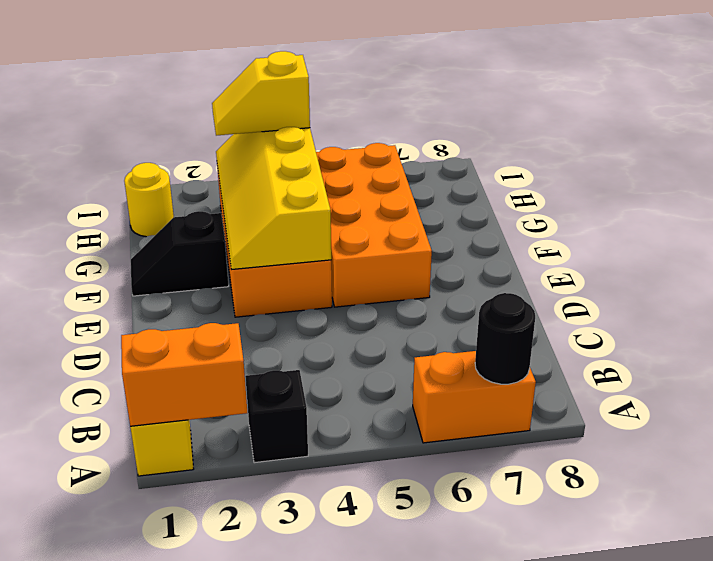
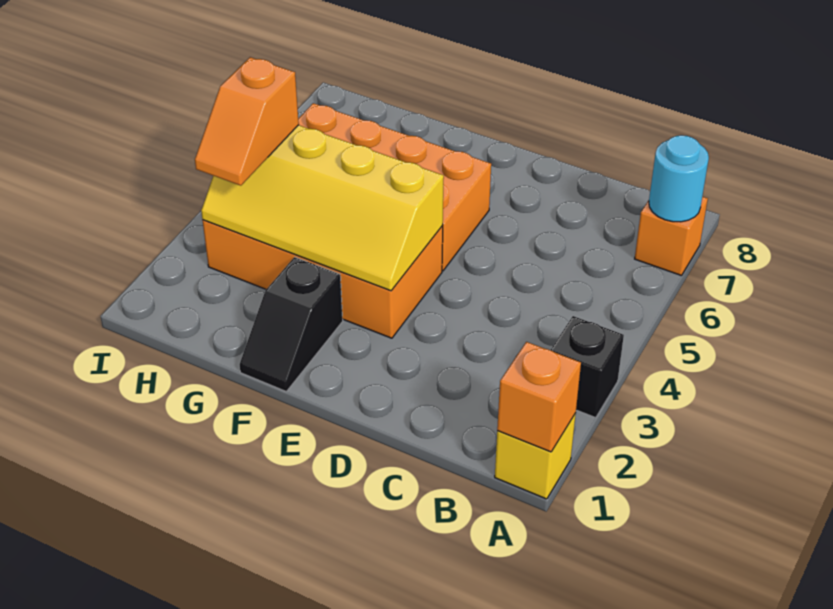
orange 1x2 brick [121,323,247,426] -> orange 1x1 brick [497,342,581,452]
orange 1x2 brick [413,351,536,443] -> orange 1x1 brick [635,197,708,276]
black 1x1 round brick [475,293,535,384] -> cyan 1x1 round brick [649,135,709,222]
yellow 1x1 round brick [124,163,174,237] -> none
yellow 1x2 slope [212,51,310,136] -> orange 1x2 slope [195,57,299,186]

